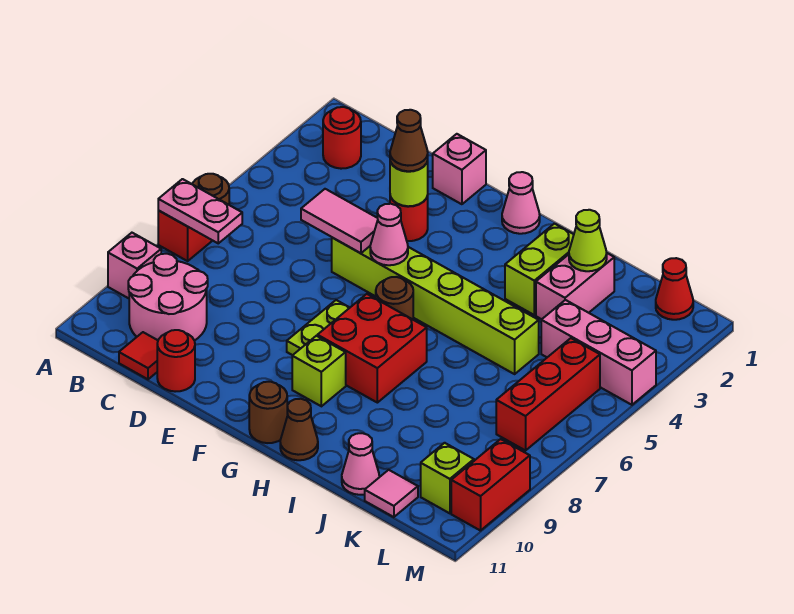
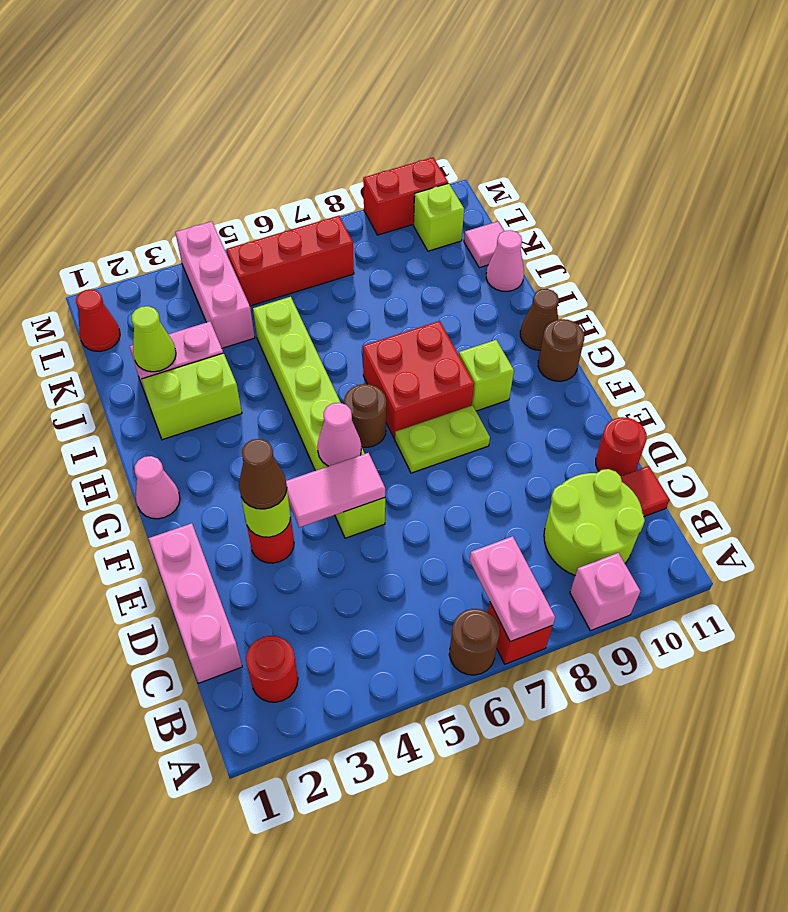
pink 2x2 round brick [128,254,208,341] -> lime 2x2 round brick [544,469,645,575]
pink 1x2 tile [301,189,378,253] -> pink 1x2 tile turned to [286,453,385,527]
pink 1x1 brick [433,134,486,204] -> pink 1x3 brick [148,523,242,683]

